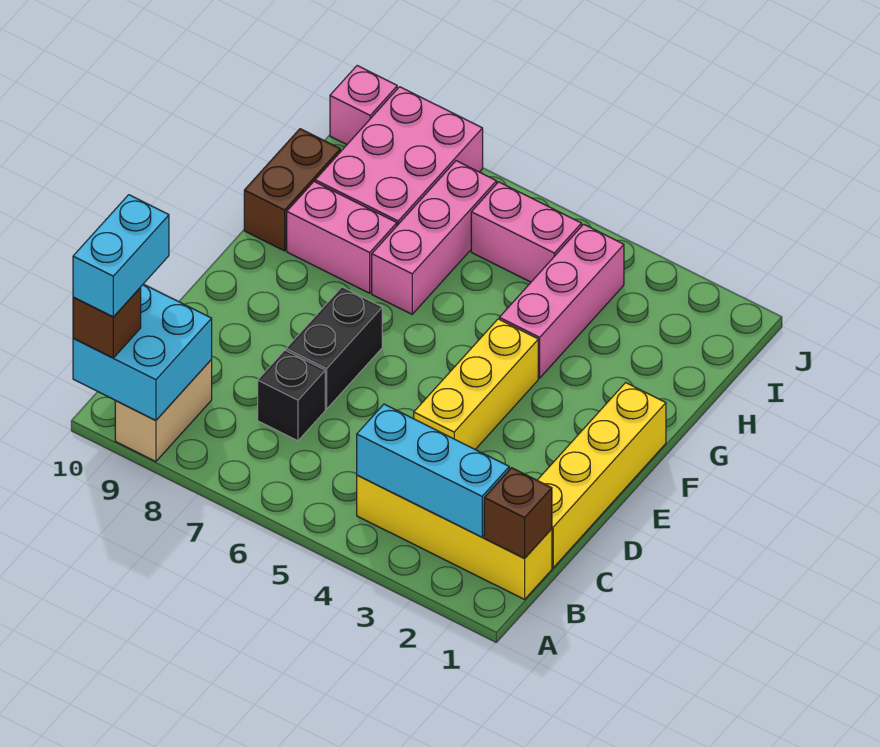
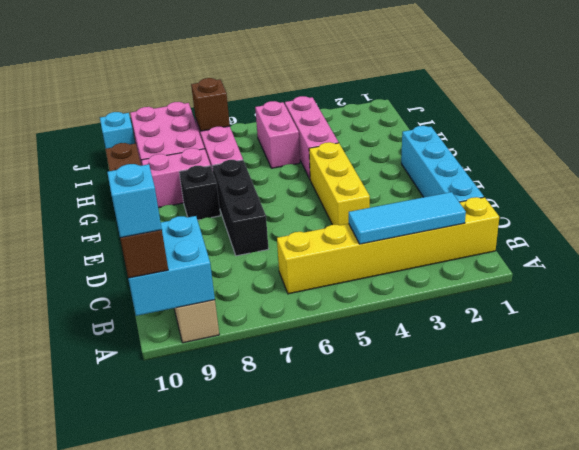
cyan 1x2 brick [73,195,169,317] -> cyan 1x1 brick [107,164,162,238]
yellow 1x4 brick [357,475,552,599] -> yellow 1x6 brick [277,197,499,294]
brown 1x1 brick [484,468,552,558] -> brown 1x1 brick moved to [191,78,230,131]
cyan 1x3 brick [357,404,509,537] -> cyan 1x3 tile [349,192,466,244]
yellow 1x4 brick [537,383,666,568] -> cyan 1x4 brick [401,126,484,202]
black 1x1 brick [258,350,325,441] -> black 1x1 brick moved to [179,166,220,220]
black 1x2 brick [286,287,382,409] -> black 1x3 brick [212,160,269,256]
pink 1x2 brick [471,182,582,282] -> pink 1x2 brick turned to [255,101,300,168]
pink 1x1 brick [330,66,397,144] -> cyan 1x1 brick [100,112,135,148]

